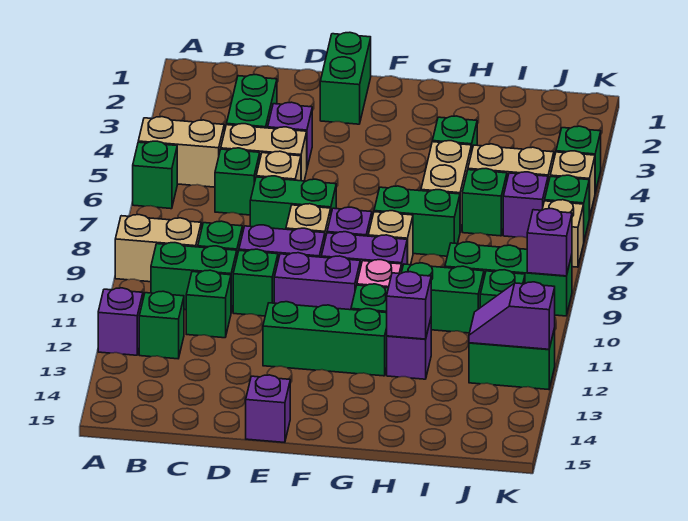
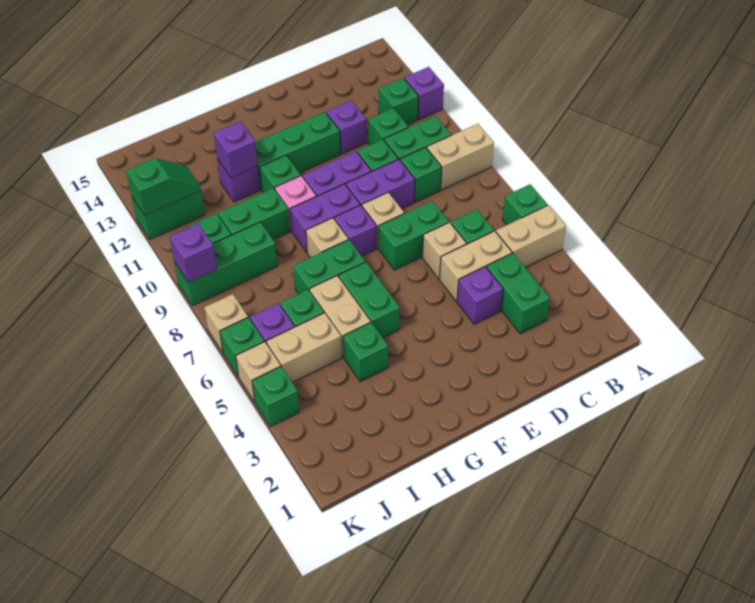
green 1x2 brick [320,32,371,124] -> green 1x2 brick moved to [339,262,400,338]
purple 1x1 brick [246,375,290,443] -> purple 1x1 brick moved to [326,100,366,154]
purple 1x2 slope [469,282,555,349] -> green 1x2 slope [126,158,201,215]

